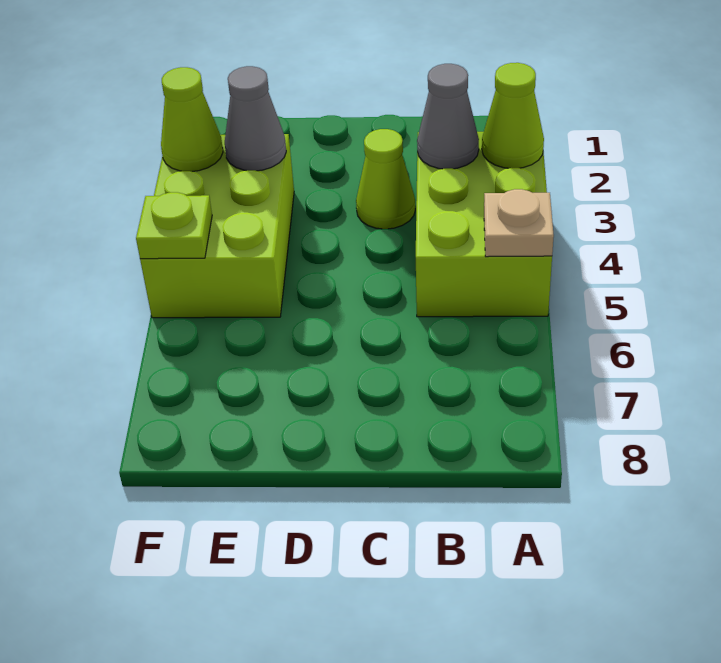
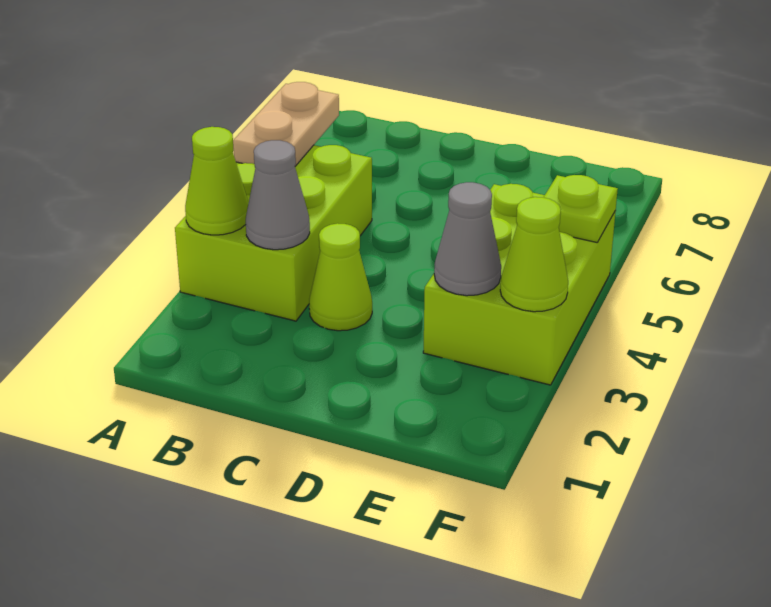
tan 1x1 plate [484,189,554,257] -> tan 1x2 plate [233,82,339,166]

